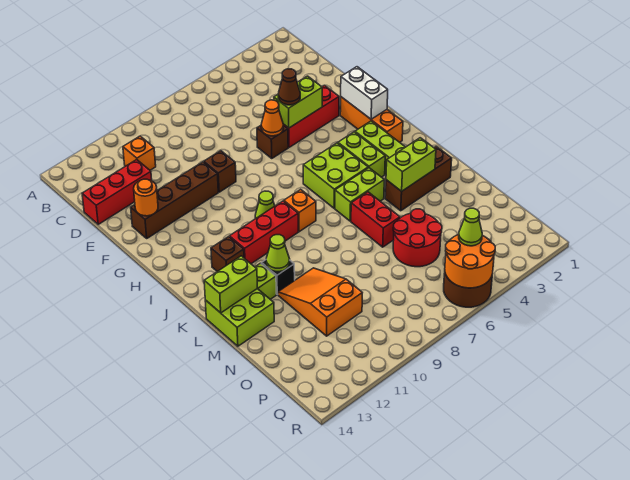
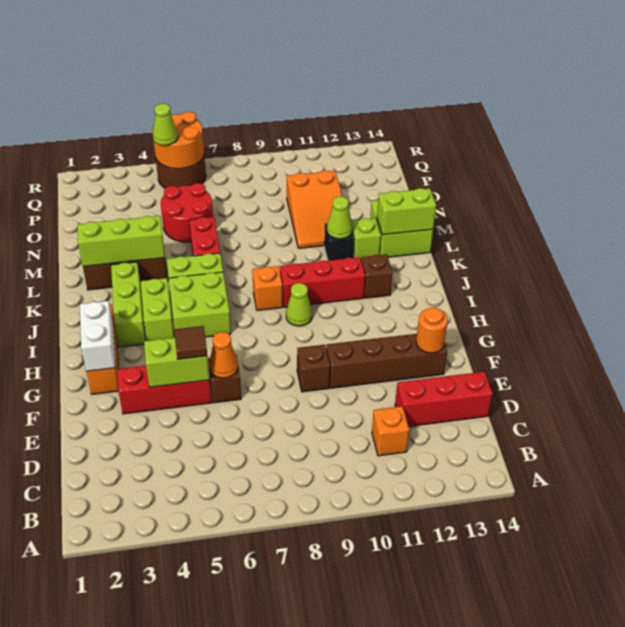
brown 1x1 cone [278,69,300,105] -> brown 1x1 tile [174,326,207,359]
lime 1x2 brick [386,138,436,191] -> lime 1x3 brick [78,216,165,267]

